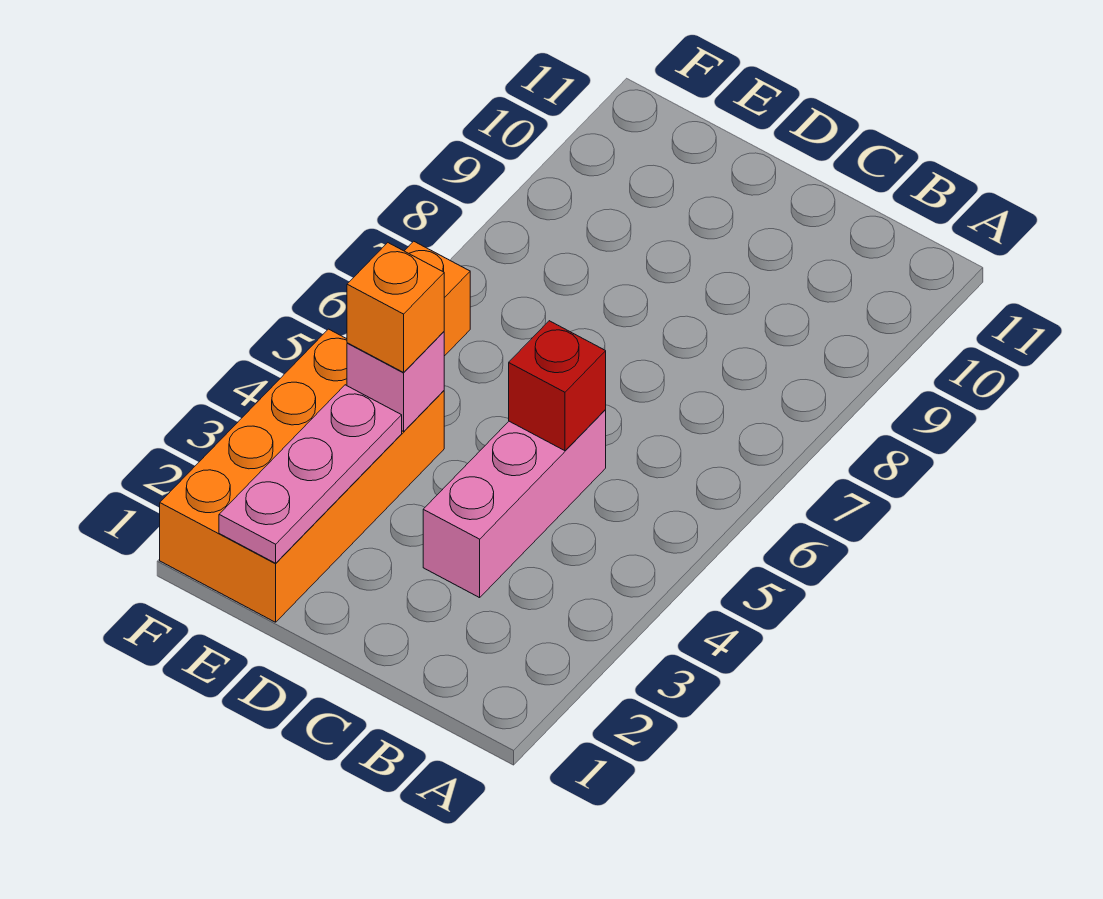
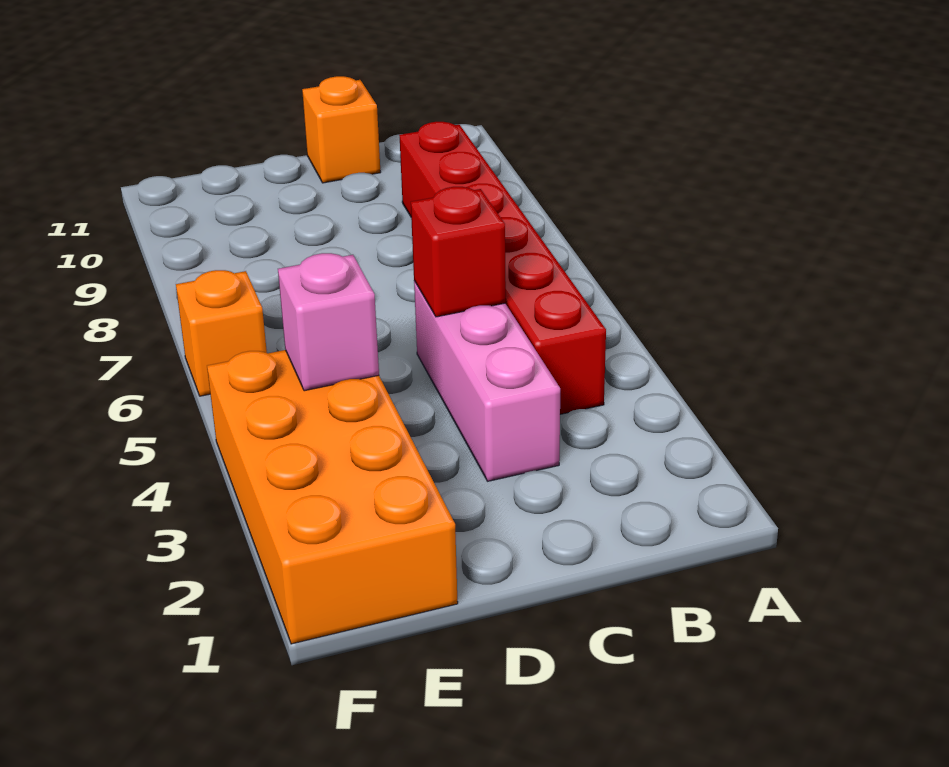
none -> red 1x6 brick [399,122,606,414]
pink 1x3 plate [219,385,402,563] -> none
orange 1x1 brick [347,243,444,372] -> orange 1x1 brick moved to [302,76,381,183]

